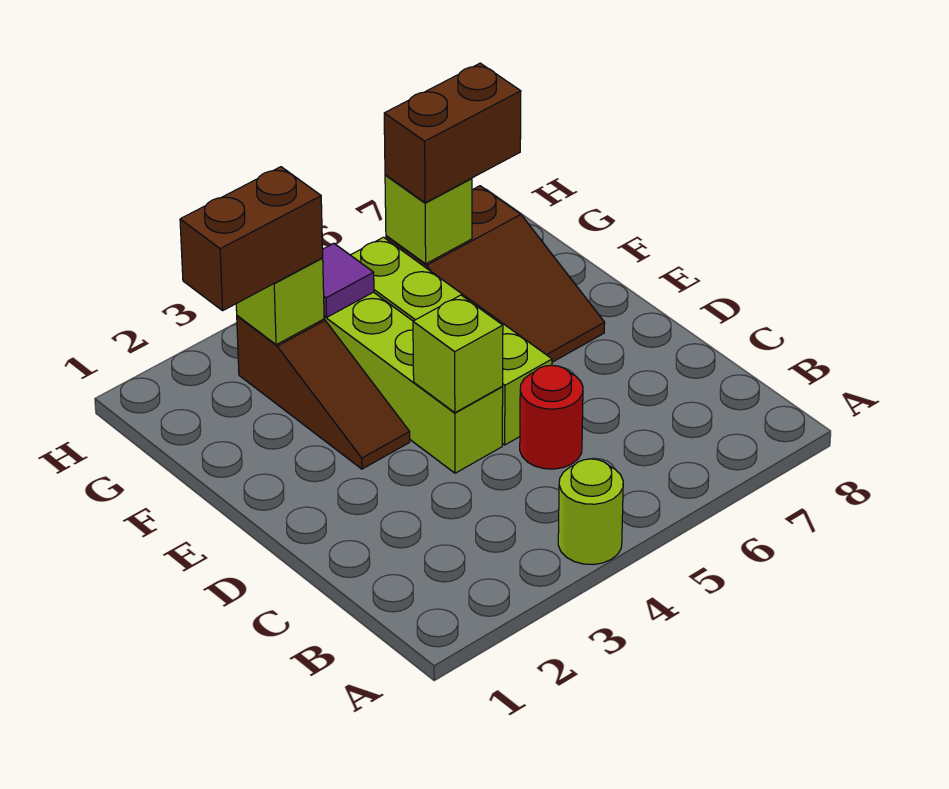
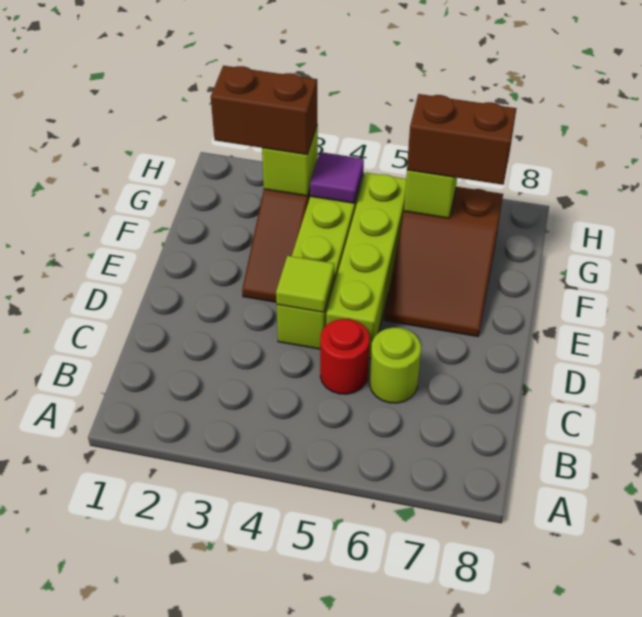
lime 1x1 round brick [558,459,623,565] -> lime 1x1 round brick moved to [370,328,421,403]
lime 1x1 brick [413,295,503,413] -> lime 1x1 tile [276,256,334,312]

